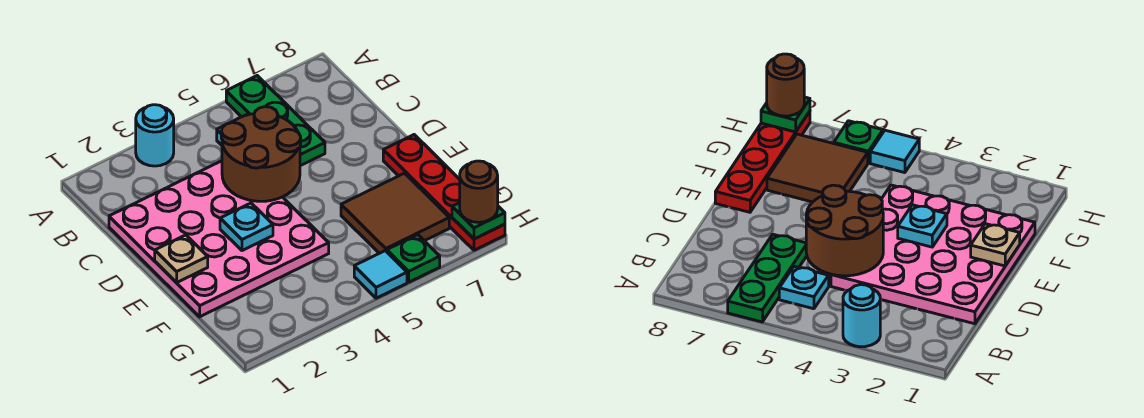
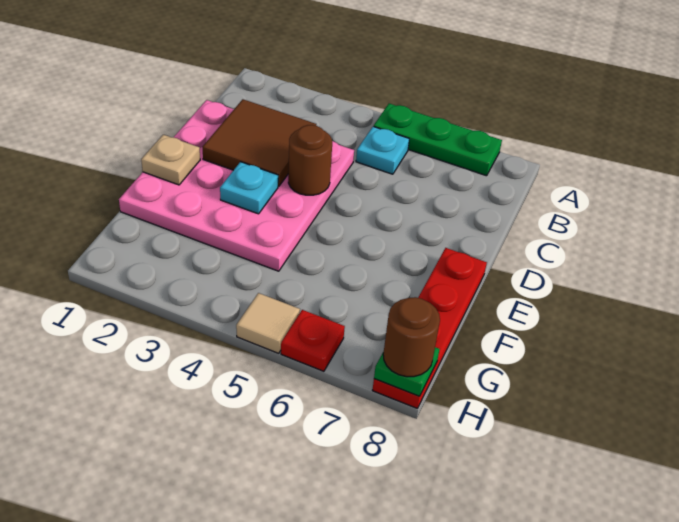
cyan 1x1 round brick [136,105,174,166] -> none
green 1x3 plate [226,76,325,166] -> green 1x3 plate turned to [374,103,502,176]
brown 2x2 round brick [221,107,301,201] -> brown 1x1 round brick [288,125,332,195]
brown 2x2 tile [341,173,449,253] -> brown 2x2 tile moved to [202,99,316,186]
cyan 1x1 tile [354,251,407,298] -> tan 1x1 tile [236,293,300,353]
green 1x1 plate [387,235,440,282] -> red 1x1 plate [281,310,345,371]

